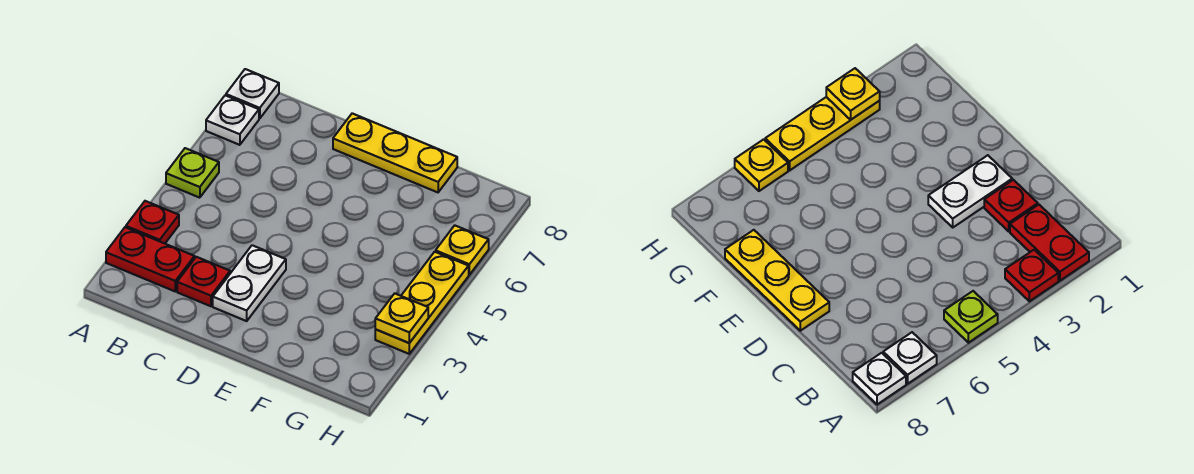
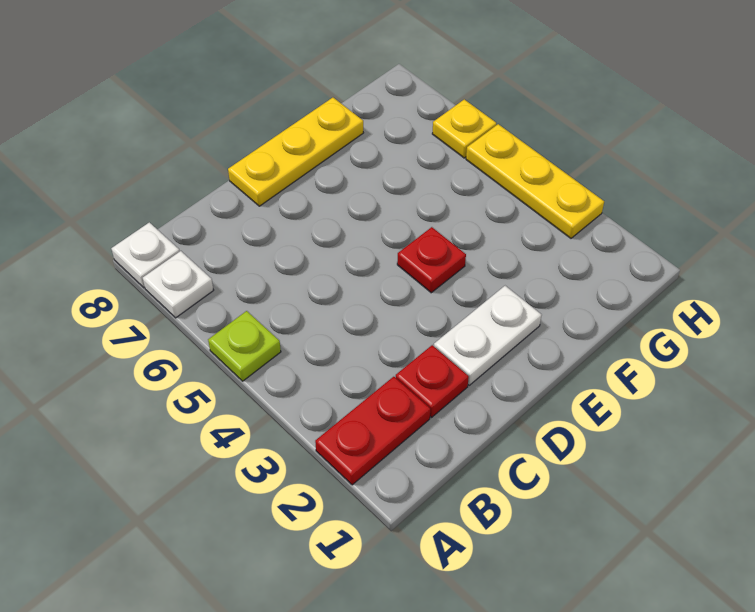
red 1x1 plate [126,201,179,243] -> red 1x1 plate moved to [397,227,466,293]
white 1x2 plate [213,245,286,321] -> white 1x2 plate turned to [434,286,542,385]
yellow 1x1 plate [375,293,428,343] -> none

